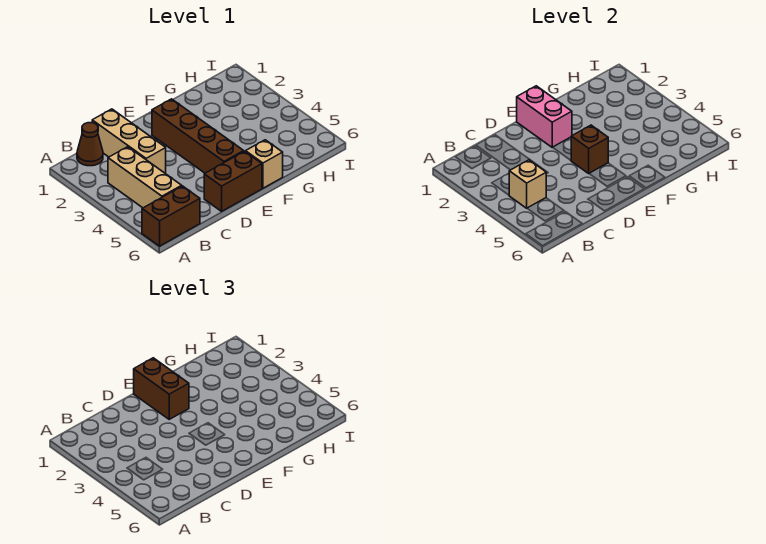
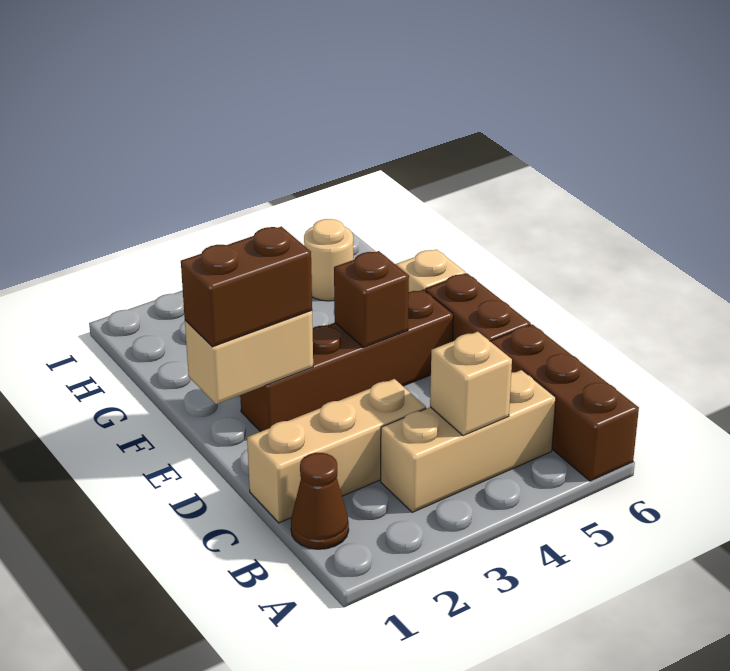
brown 1x2 brick [142,186,200,246] -> brown 1x3 brick [490,324,639,481]
pink 1x2 brick [517,86,572,147] -> tan 1x2 brick [185,311,313,404]
none -> tan 1x1 round brick [304,219,353,301]

